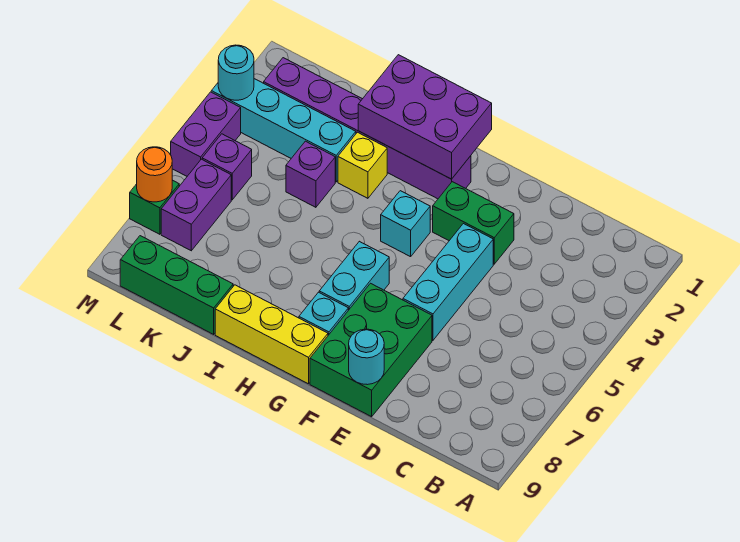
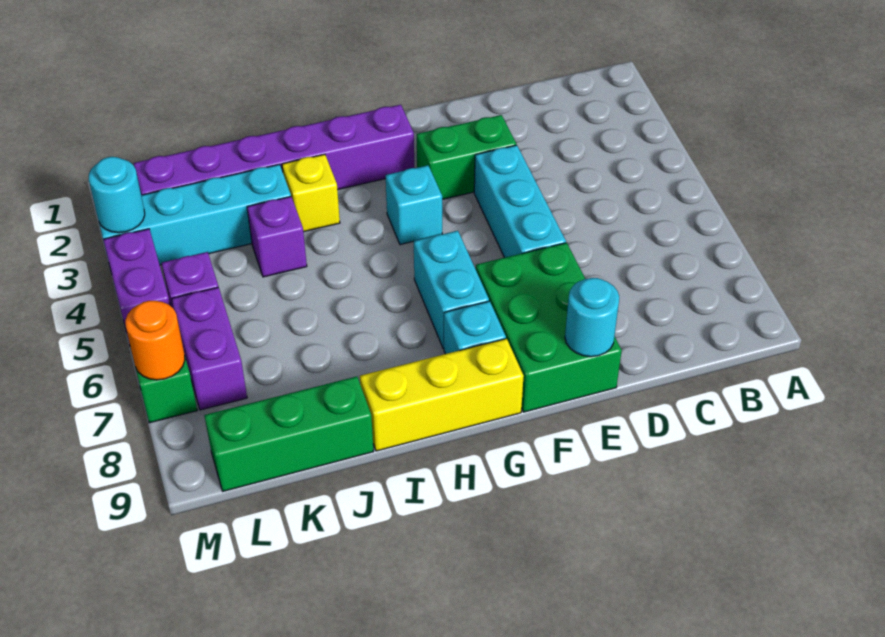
purple 2x3 brick [358,55,492,179] -> none

